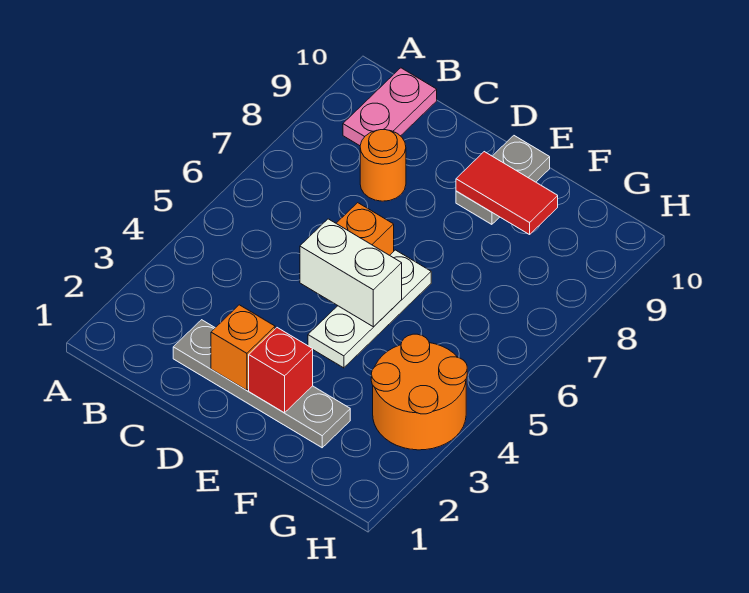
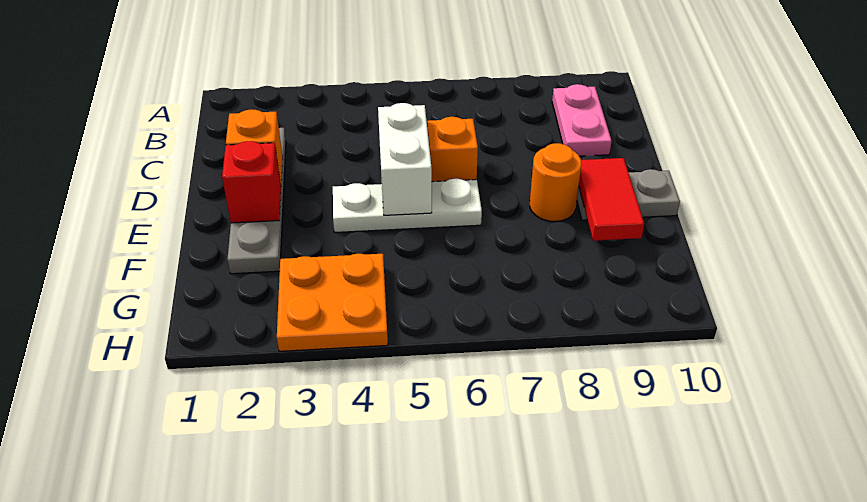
pink 1x2 plate [343,68,437,146] -> pink 1x2 plate turned to [552,84,612,156]
orange 1x1 round brick [360,130,406,201] -> orange 1x1 round brick moved to [530,143,581,222]
orange 2x2 round brick [371,334,467,450] -> orange 2x2 plate [277,254,388,351]

